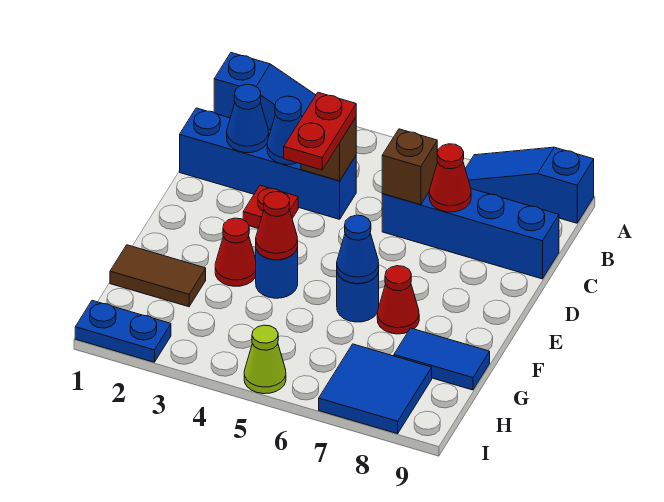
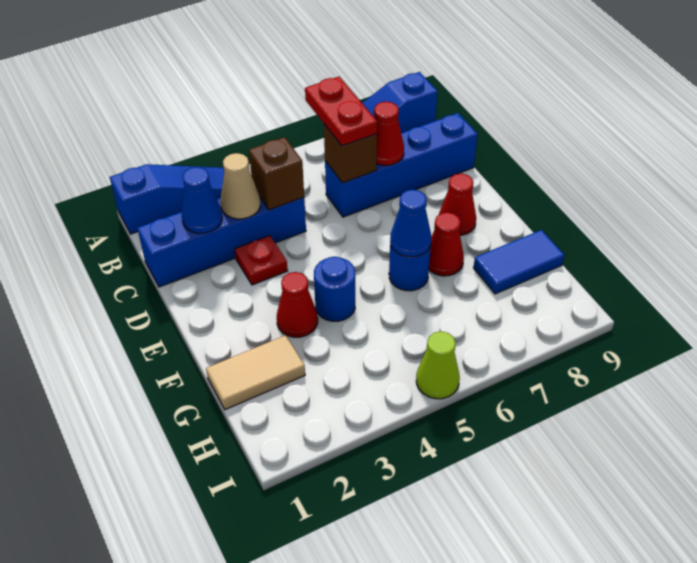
blue 1x1 cone [267,96,302,165] -> tan 1x1 cone [220,153,260,219]
red 1x2 plate [284,92,356,170] -> red 1x2 plate moved to [305,77,377,146]
red 1x1 cone [256,192,298,260] -> red 1x1 cone moved to [439,173,476,235]
brown 1x2 tile [110,245,206,307] -> tan 1x2 tile [206,335,305,410]
blue 2x2 tile [319,344,432,434] -> none
blue 1x2 plate [75,301,171,362] -> none

